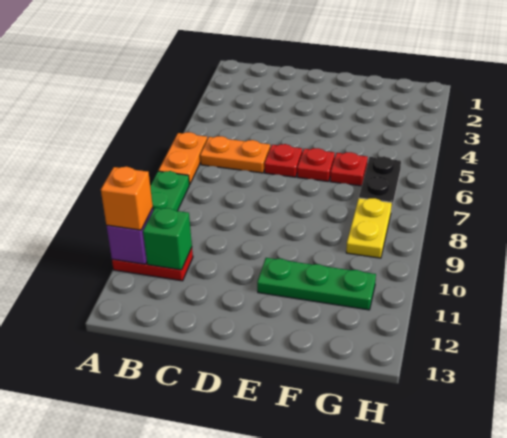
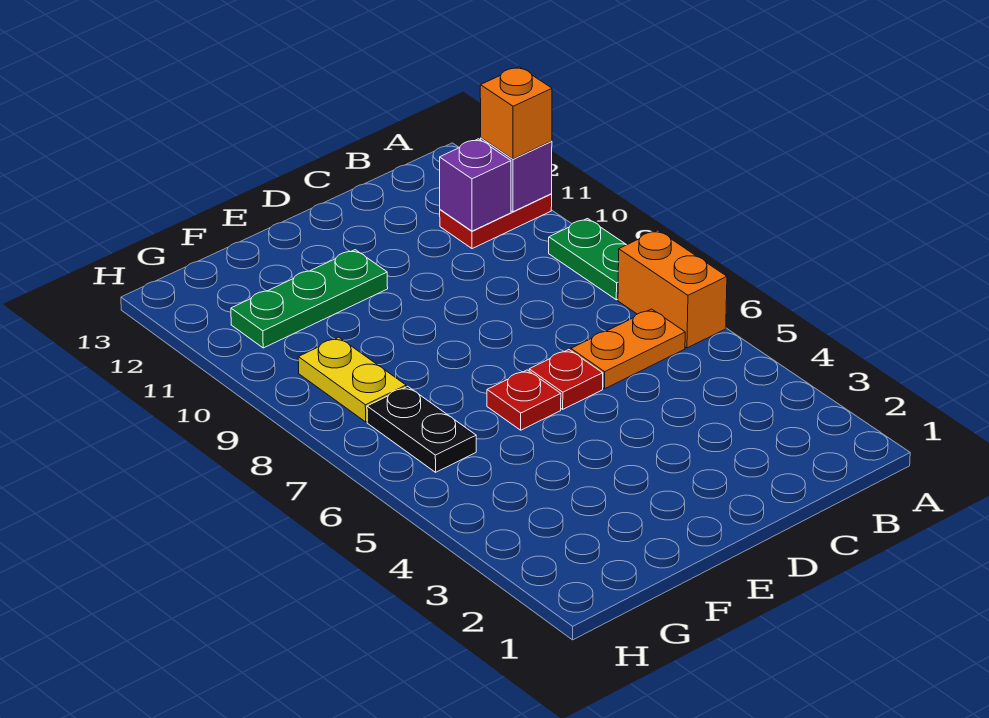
orange 1x2 plate [158,132,207,185] -> orange 1x2 brick [618,230,727,348]
green 1x1 brick [143,208,192,270] -> purple 1x1 brick [440,139,511,231]
red 1x1 plate [330,152,368,186] -> none

